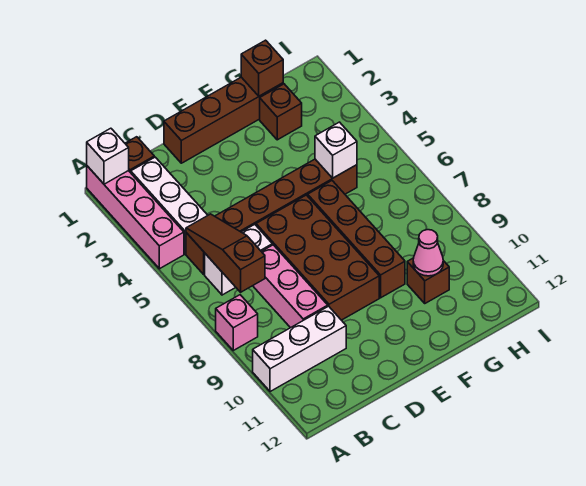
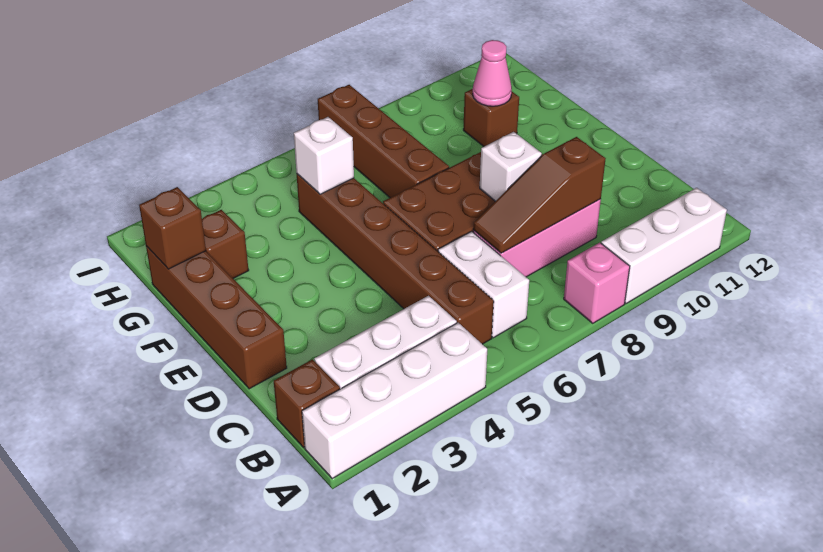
pink 1x4 brick [87,166,184,269] -> white 1x4 brick [302,323,487,478]
white 1x1 brick [87,128,129,184] -> white 1x1 brick moved to [480,132,542,201]
white 1x3 brick [253,306,346,392] -> white 1x3 brick turned to [601,188,727,304]
brown 1x3 slope [186,214,265,292] -> brown 1x3 slope moved to [473,137,606,253]
brown 1x4 brick [308,181,405,298] -> brown 1x4 brick turned to [318,85,449,198]

